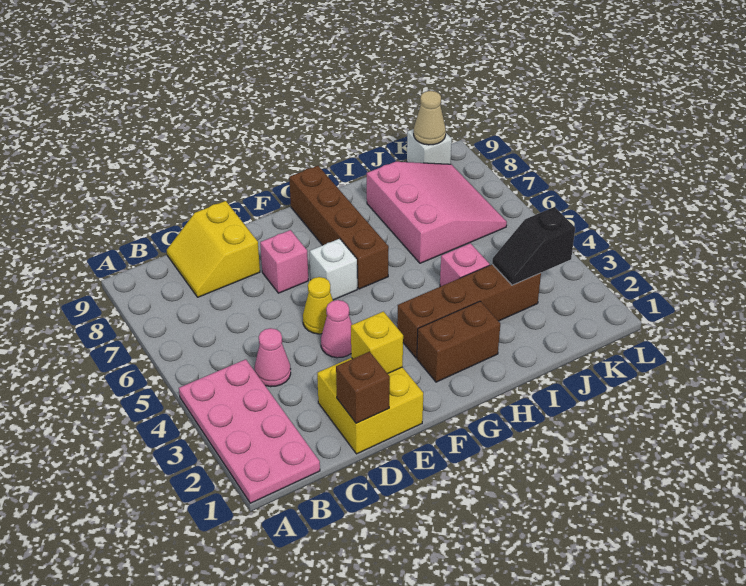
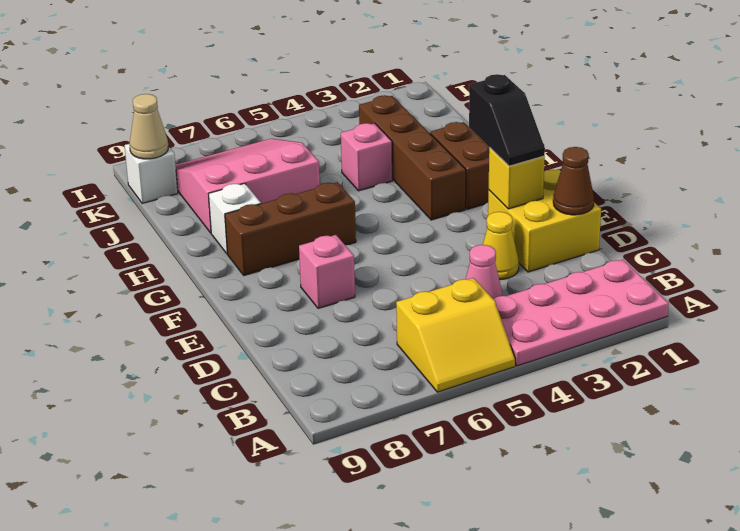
yellow 2x2 slope [167,201,260,297] -> yellow 2x2 slope moved to [396,278,515,392]
brown 1x1 brick [336,352,390,423] -> brown 1x1 cone [553,147,594,215]
pink 1x1 cone [321,300,352,358] -> none
yellow 1x1 cone [303,277,333,334] -> yellow 1x1 cone moved to [483,212,519,280]
white 1x1 brick [310,239,357,300] -> white 1x1 brick moved to [209,183,261,254]
brown 1x4 brick [289,166,389,289] -> brown 1x3 brick [225,182,356,275]
black 1x2 slope [492,207,575,285] -> black 1x2 slope moved to [469,74,545,166]

